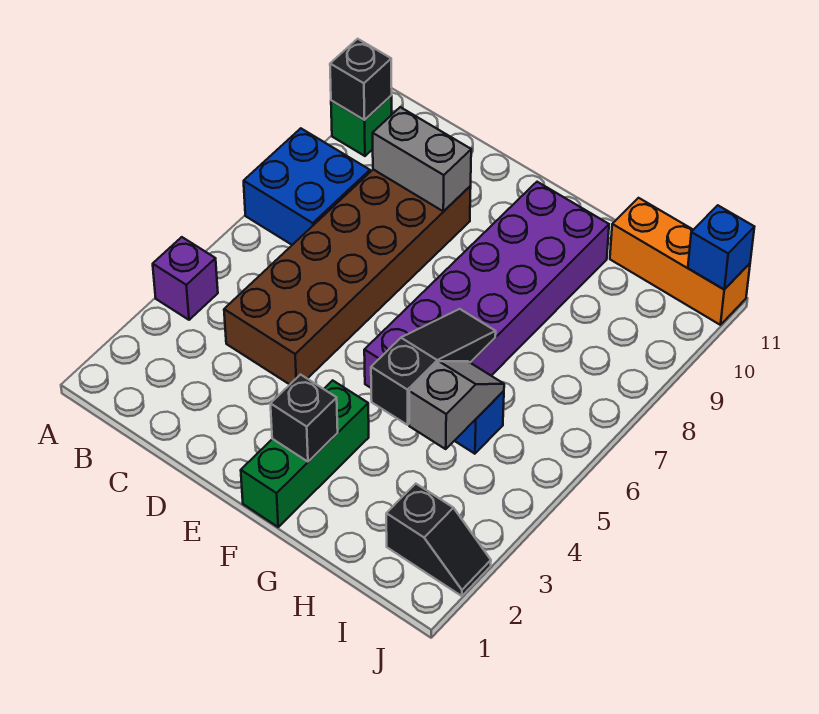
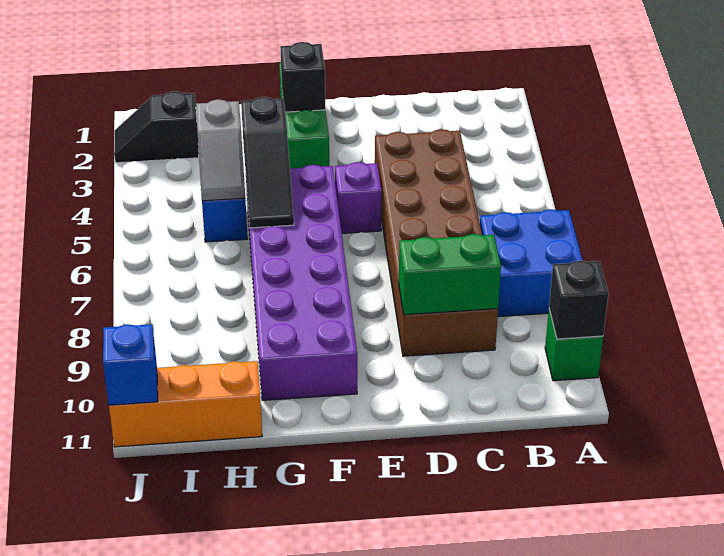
purple 1x1 brick [153,237,218,320] -> purple 1x1 brick moved to [335,162,382,233]
grey 1x2 brick [373,107,471,211] -> green 1x2 brick [399,234,501,315]

